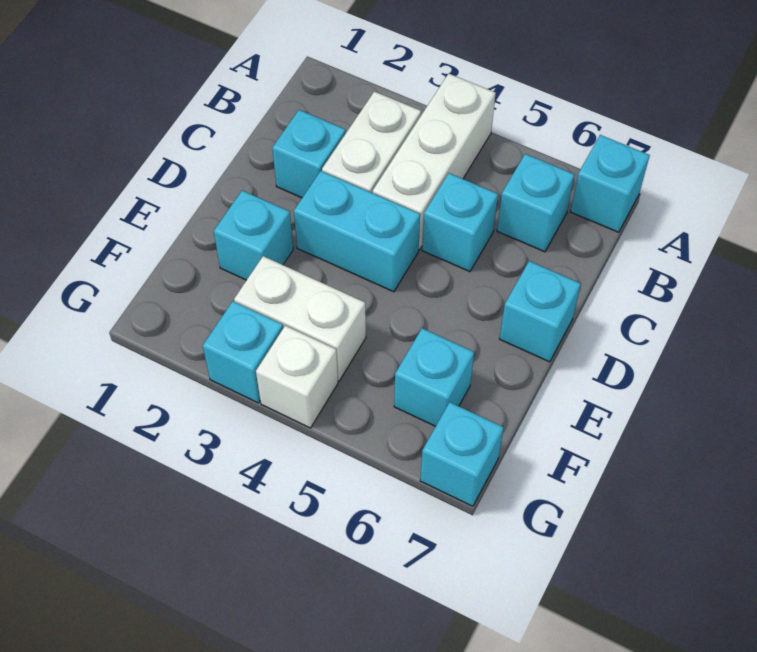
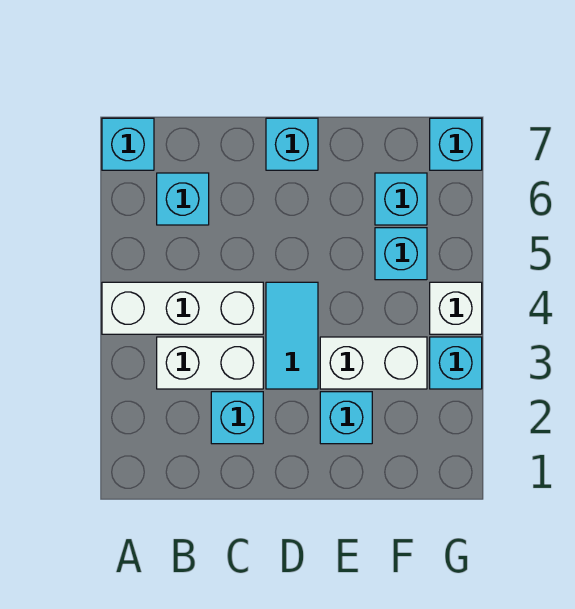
cyan 1x1 brick [422,173,498,272] -> cyan 1x1 brick moved to [375,228,427,280]
cyan 1x2 brick [294,171,420,292] -> cyan 1x2 tile [266,282,318,389]
white 1x2 brick [234,256,366,381] -> white 1x2 brick turned to [320,337,427,389]

